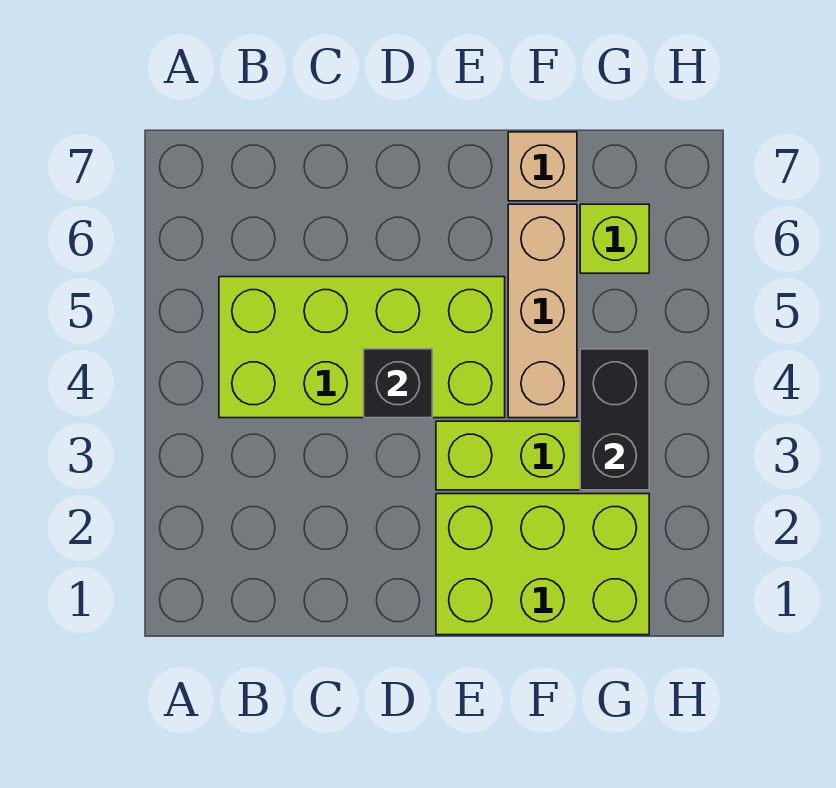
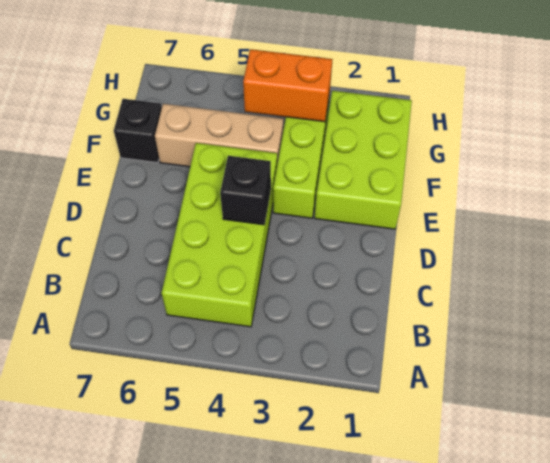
tan 1x1 brick [508,132,577,201] -> black 1x1 brick [114,99,162,163]
black 1x2 brick [580,349,649,490] -> orange 1x2 brick [243,49,333,122]
lime 1x1 brick [580,204,649,273] -> none

